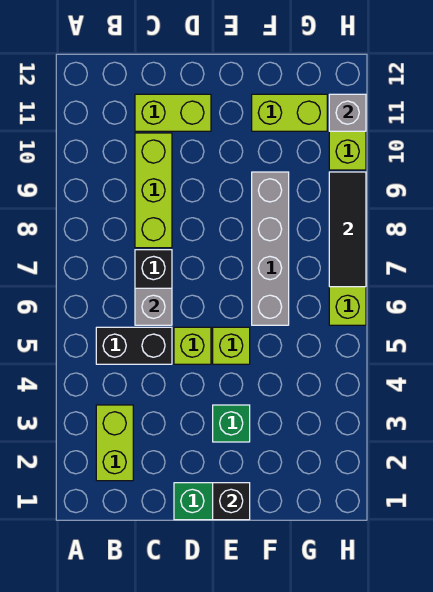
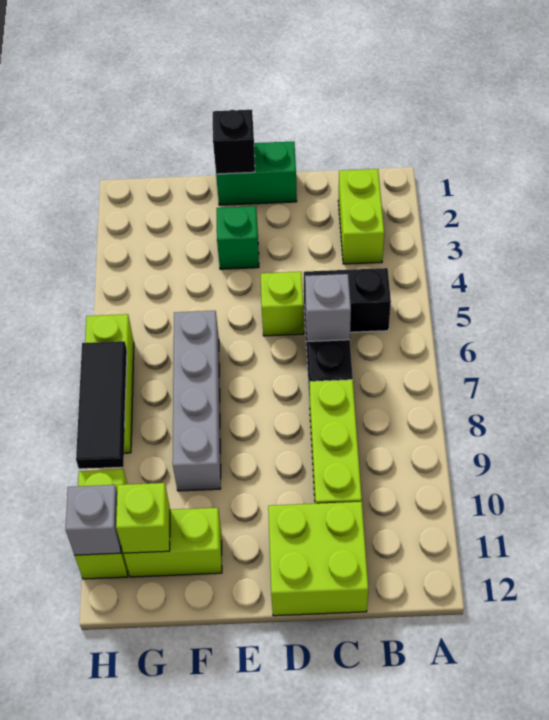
lime 1x2 brick [135,94,211,131] -> lime 2x2 brick [268,502,368,616]
lime 1x1 brick [213,327,250,364] -> lime 1x1 brick moved to [116,483,170,553]

